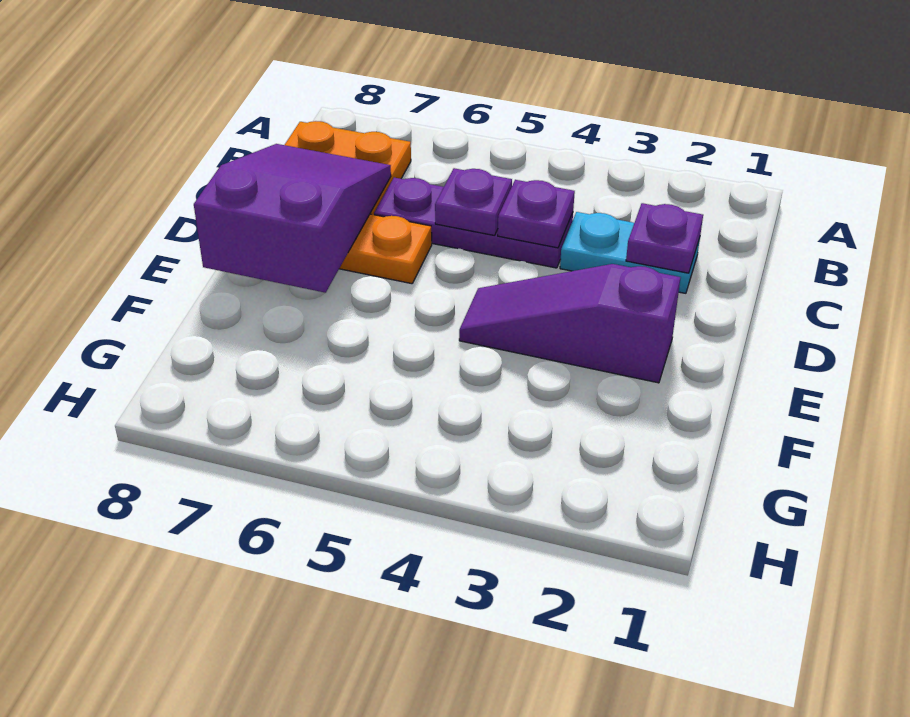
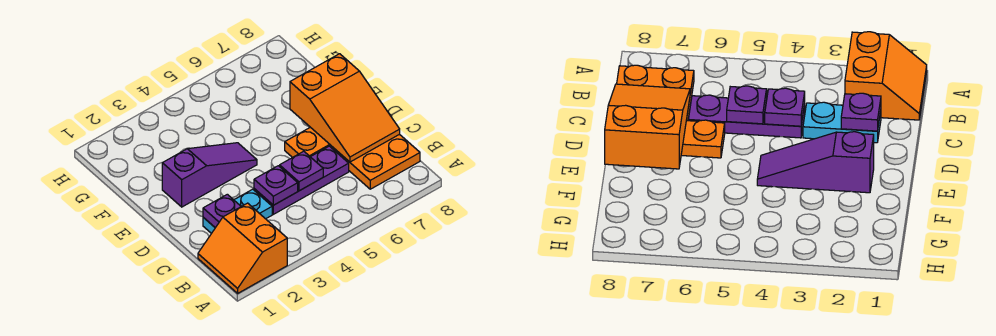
none -> orange 2x2 slope [198,203,287,293]
purple 2x3 slope [194,144,391,293] -> orange 2x3 slope [290,54,400,162]

